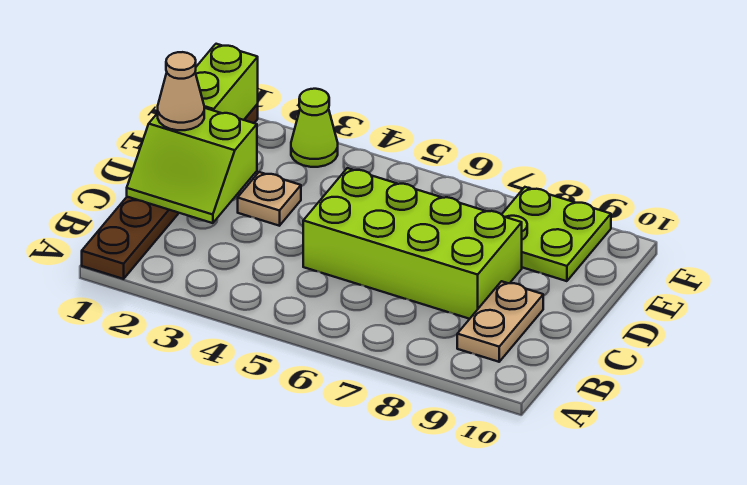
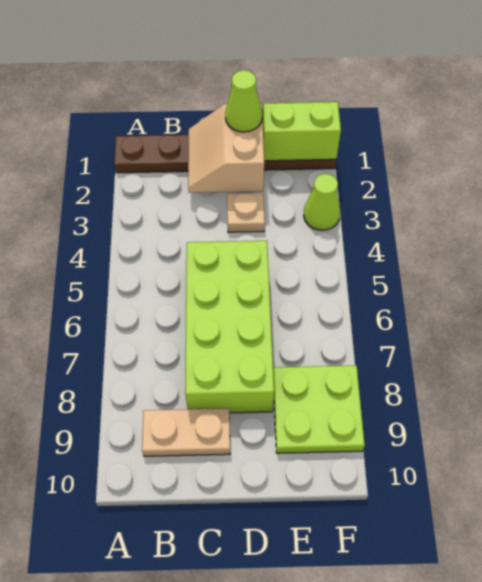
lime 2x2 slope [127,108,257,223] -> tan 2x2 slope [188,103,264,193]
tan 1x1 cone [158,52,204,130] -> lime 1x1 cone [225,70,262,132]

